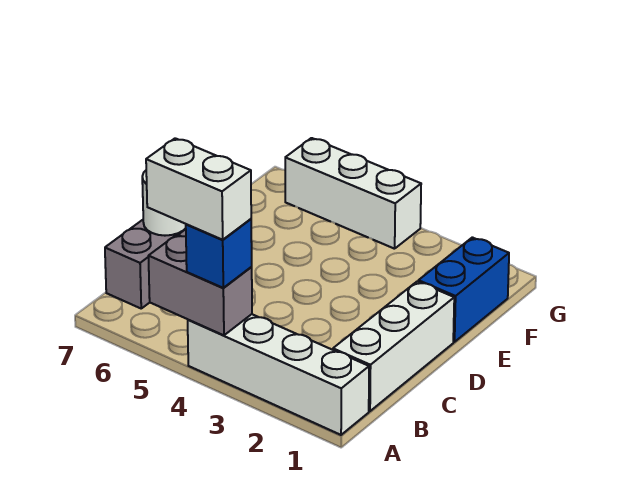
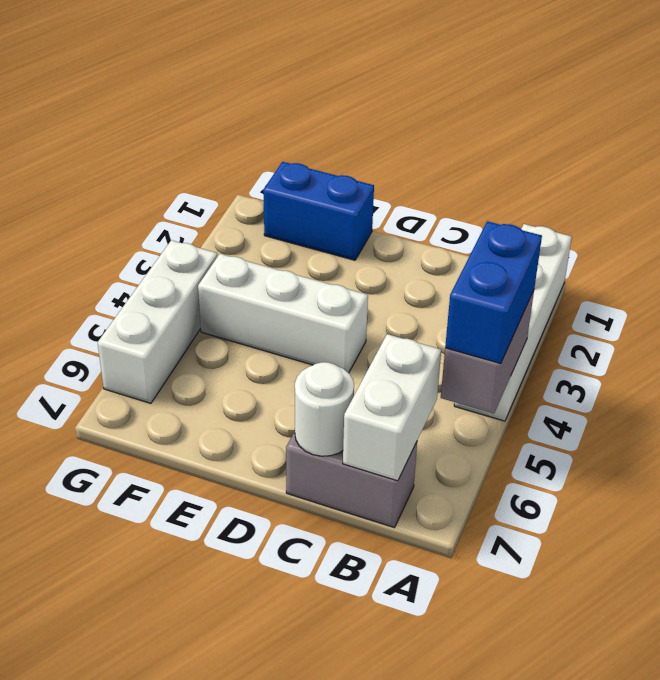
blue 1x1 brick [186,219,252,288] -> blue 1x2 brick [445,221,542,363]
white 1x2 brick [146,138,251,240] -> white 1x2 brick moved to [343,334,441,481]
white 1x3 brick [333,281,454,411] -> white 1x3 brick moved to [198,254,368,373]

